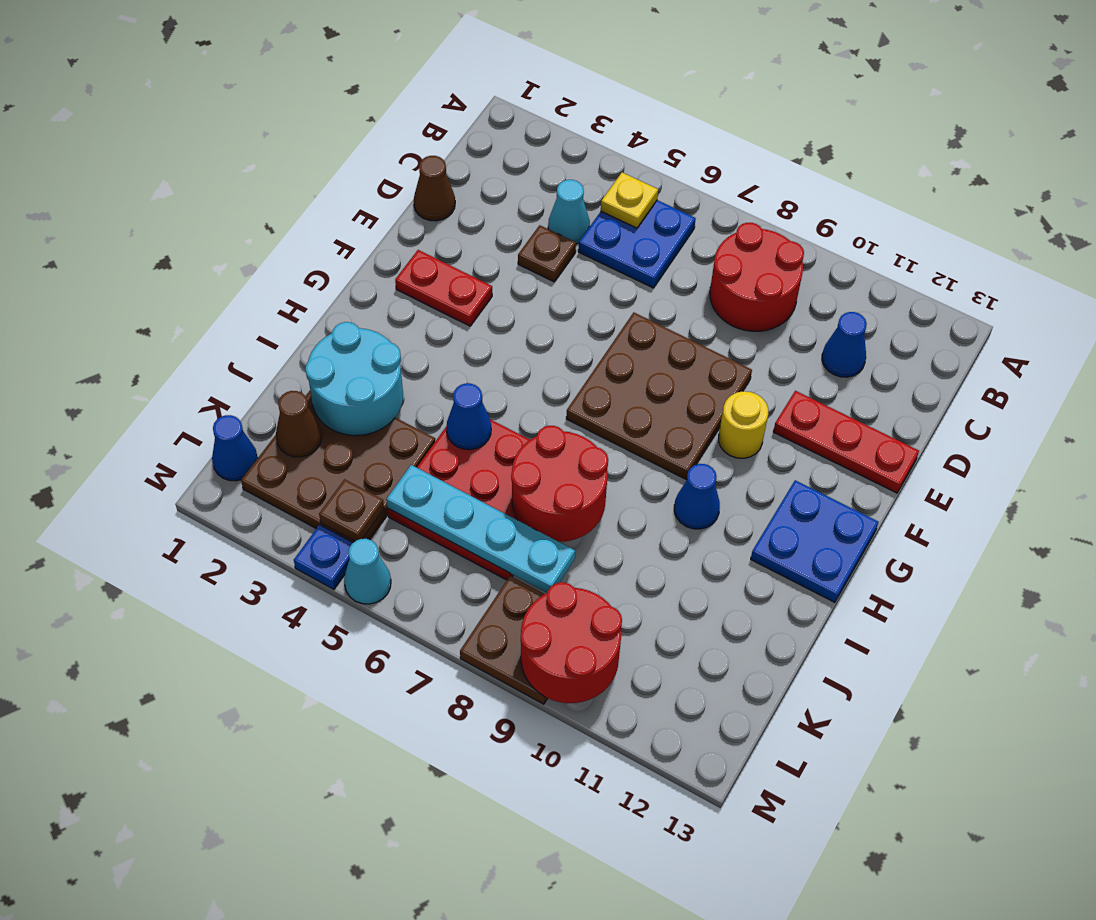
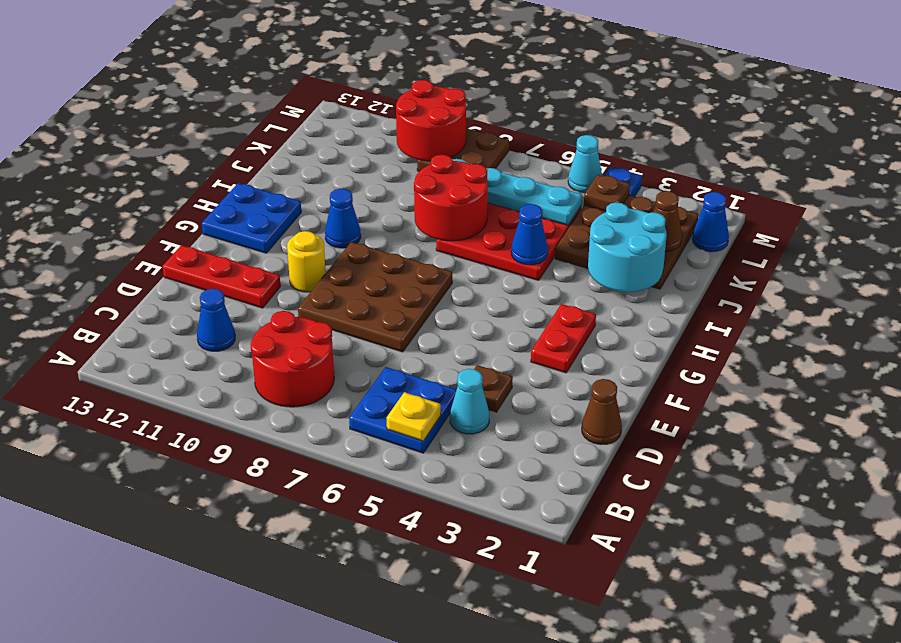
red 1x2 plate [395,250,492,326] -> red 1x2 plate turned to [531,304,596,373]

